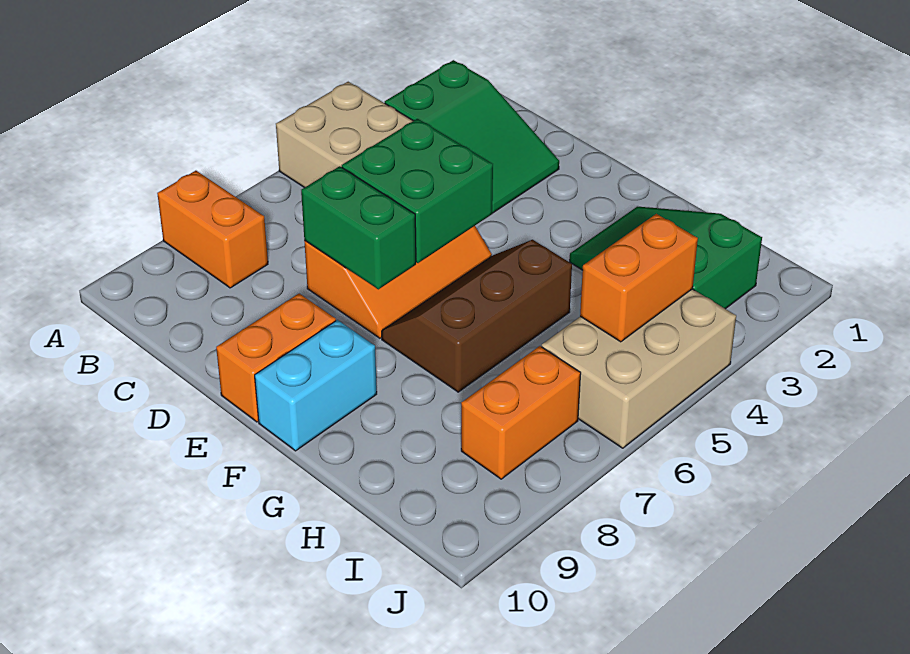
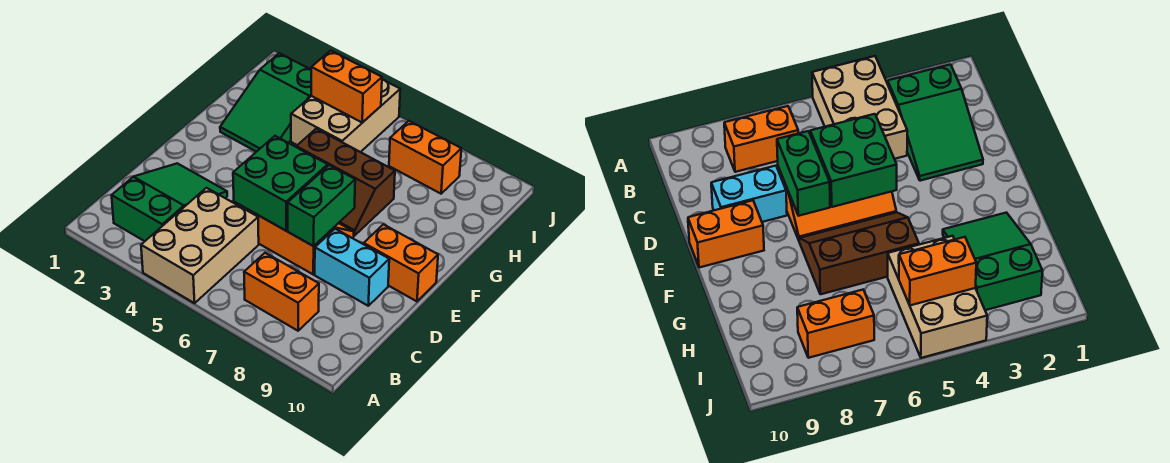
orange 1x2 brick [157,171,268,288] -> orange 1x2 brick turned to [244,253,319,331]
cyan 1x2 brick [255,320,377,451] -> cyan 1x2 brick moved to [315,229,389,306]
tan 2x3 brick [542,289,736,448] -> tan 2x3 brick turned to [291,80,400,152]

